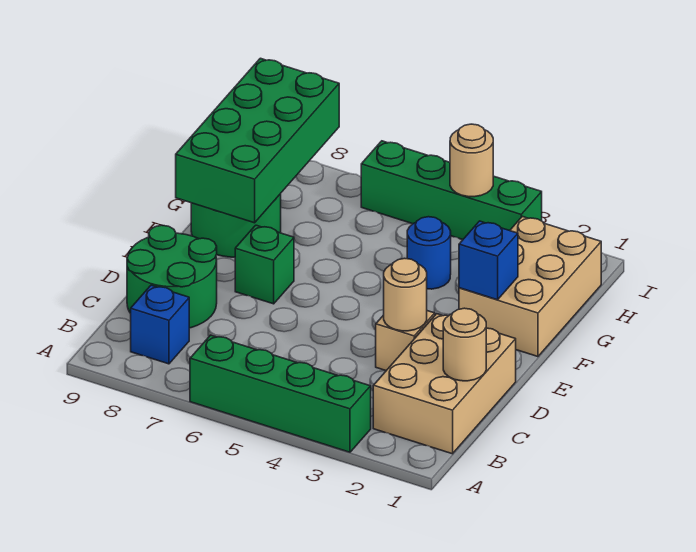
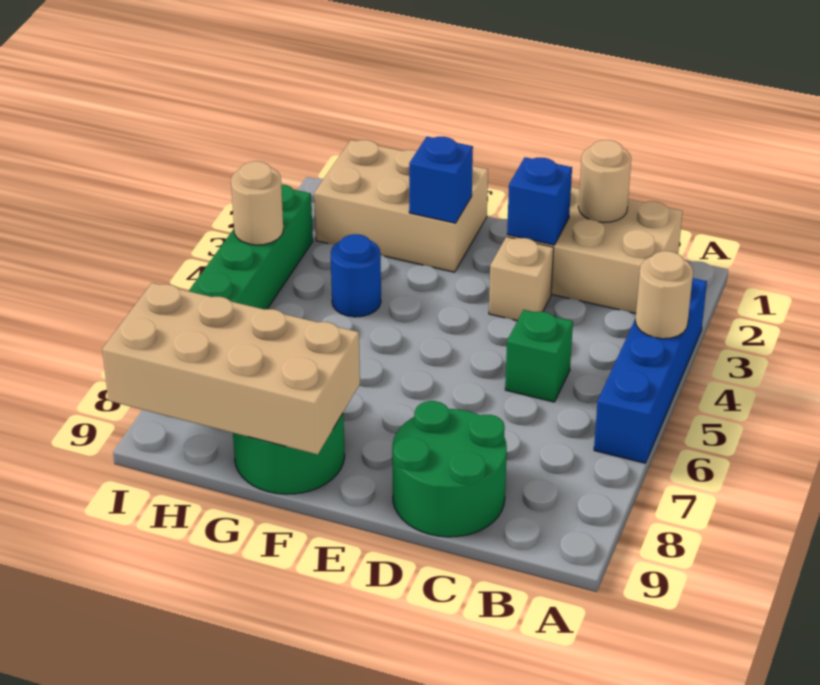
green 1x4 brick [190,335,371,452] -> blue 1x4 brick [594,278,707,463]
blue 1x1 brick [131,285,189,364] -> blue 1x1 brick moved to [507,157,572,245]
tan 1x1 round brick [384,258,427,331] -> tan 1x1 round brick moved to [635,251,693,339]
green 1x1 brick [235,225,294,304] -> green 1x1 brick moved to [505,310,573,402]
green 2x4 brick [176,58,339,223] -> tan 2x4 brick [102,283,360,455]

